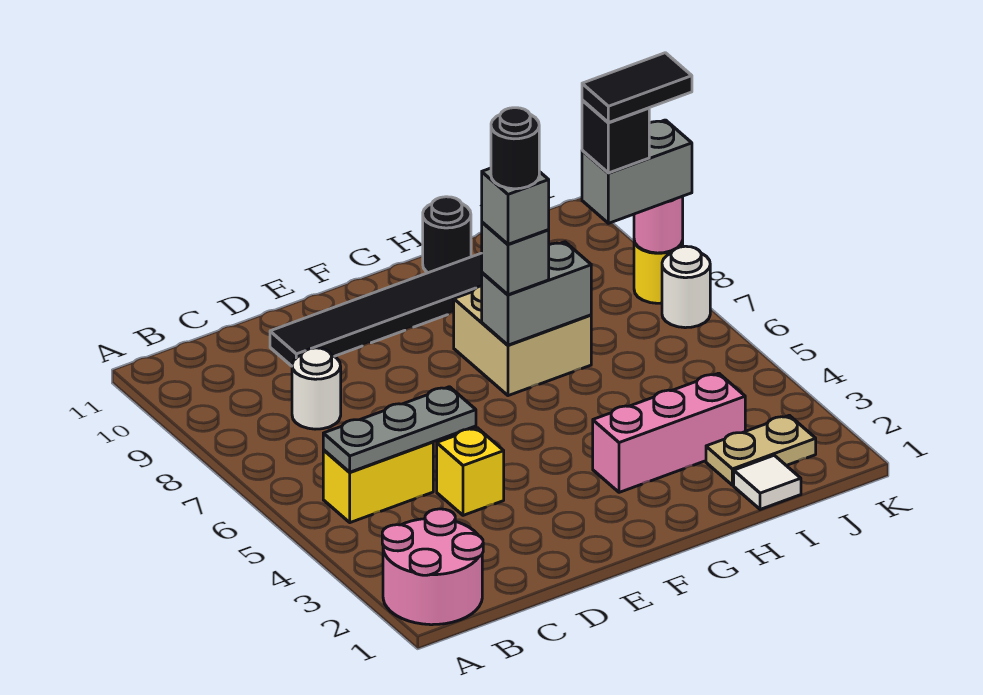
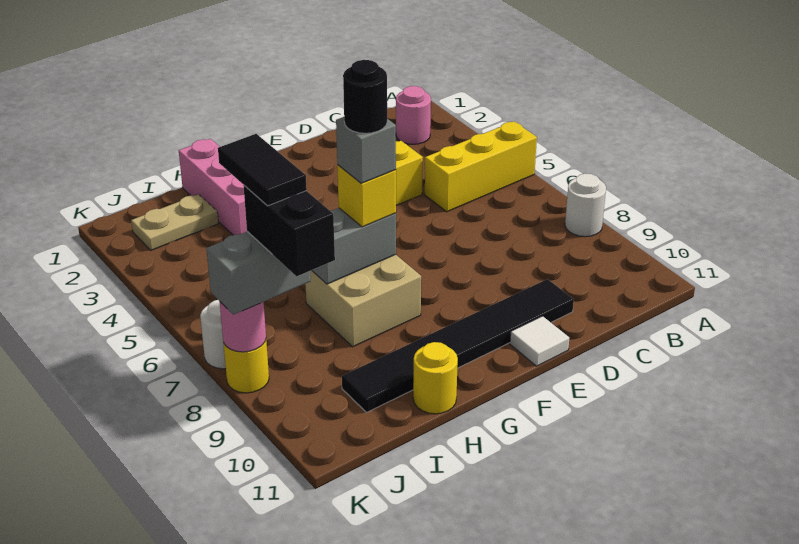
pink 2x2 round brick [382,509,483,625] -> pink 1x1 round brick [396,86,431,144]
yellow 1x2 brick [323,442,433,523] -> yellow 1x3 brick [425,121,537,212]
grey 1x3 plate [323,387,476,472] -> none
white 1x1 round brick [292,348,341,429] -> white 1x1 round brick moved to [565,173,606,237]
pink 1x3 brick [593,373,745,492] -> pink 1x3 brick turned to [179,139,247,235]
grey 1x1 brick [482,222,549,295] -> yellow 1x1 brick [337,165,396,227]
black 1x1 round brick [423,197,471,273] -> yellow 1x1 round brick [413,342,458,414]
white 1x1 tile [734,455,801,509] -> white 1x1 tile moved to [510,316,569,366]
black 1x1 brick [582,100,649,173] -> black 1x2 brick [243,185,335,276]
black 1x2 tile [582,53,692,123] -> black 1x2 tile turned to [218,134,307,206]

